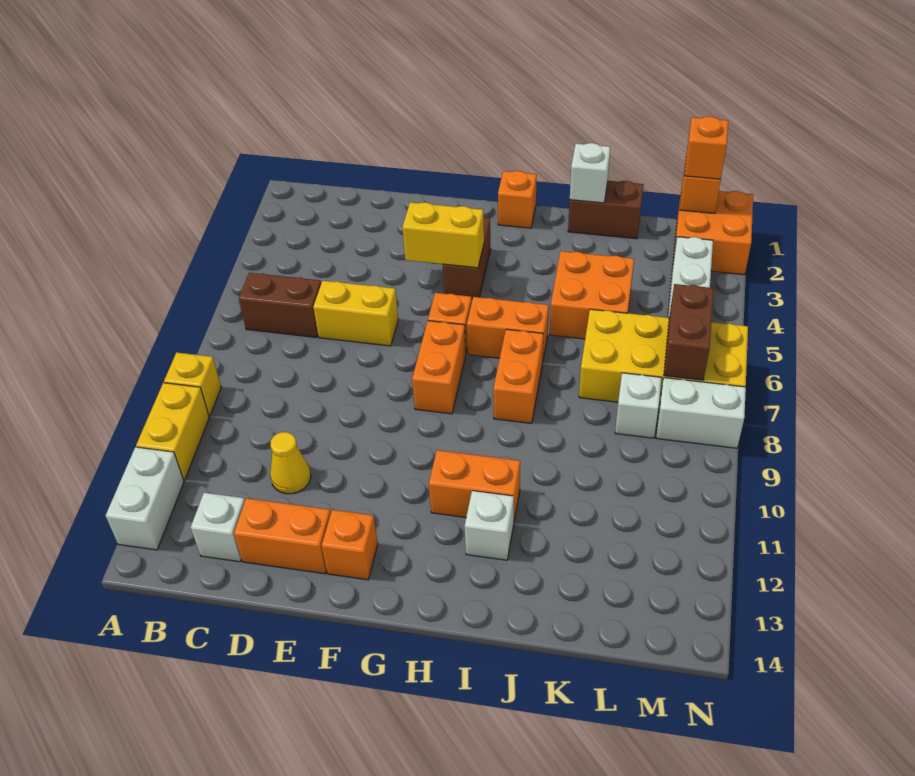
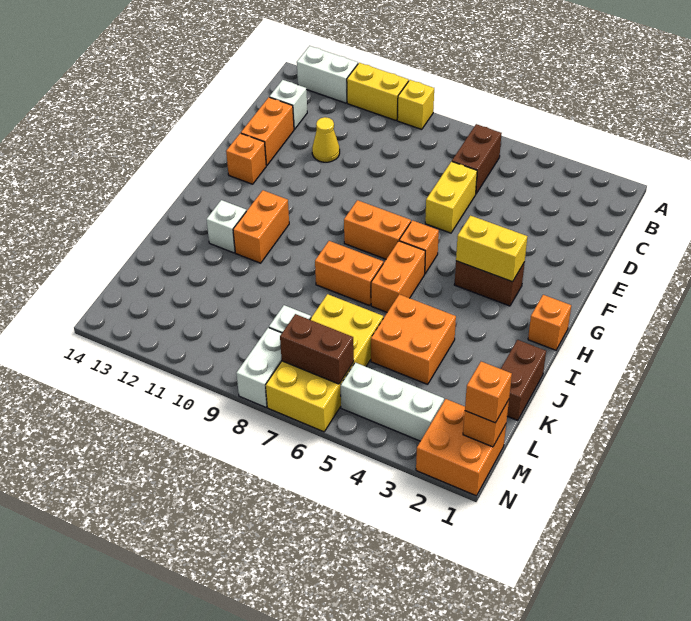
yellow 1x2 brick [402,202,484,268] -> yellow 1x2 brick turned to [456,216,527,282]
white 1x1 brick [570,143,610,203] -> none

